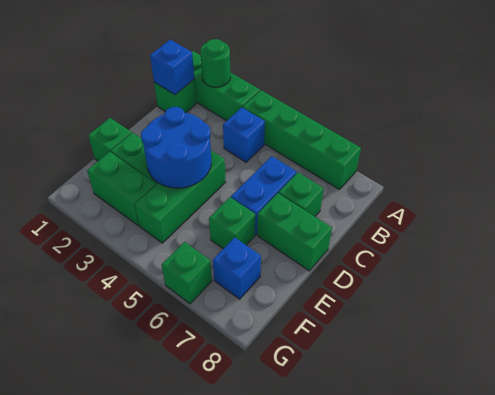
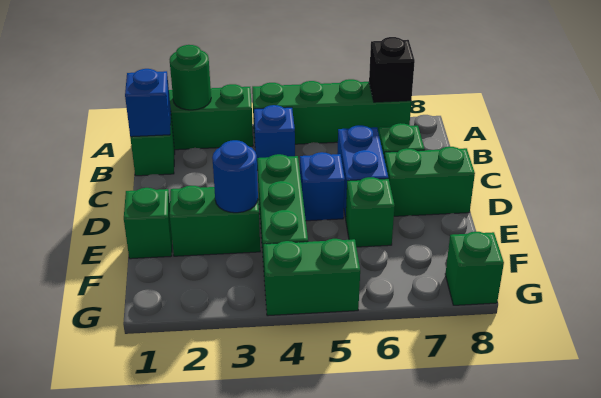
none -> black 1x1 brick [369,37,415,102]
blue 2x2 round brick [141,107,211,188] -> blue 1x1 round brick [212,140,258,213]
green 1x2 brick [87,152,156,226] -> green 1x2 brick moved to [264,239,360,316]
blue 1x1 brick [213,237,261,299] -> blue 1x1 brick moved to [300,152,345,221]
green 1x1 brick [162,242,212,304] -> green 1x1 brick moved to [445,232,504,305]

